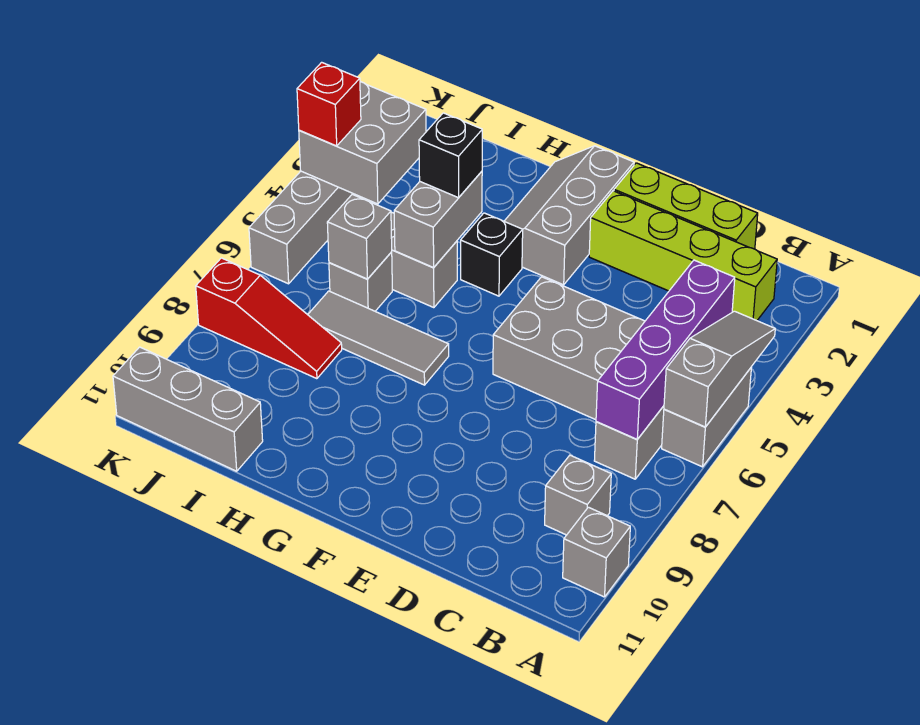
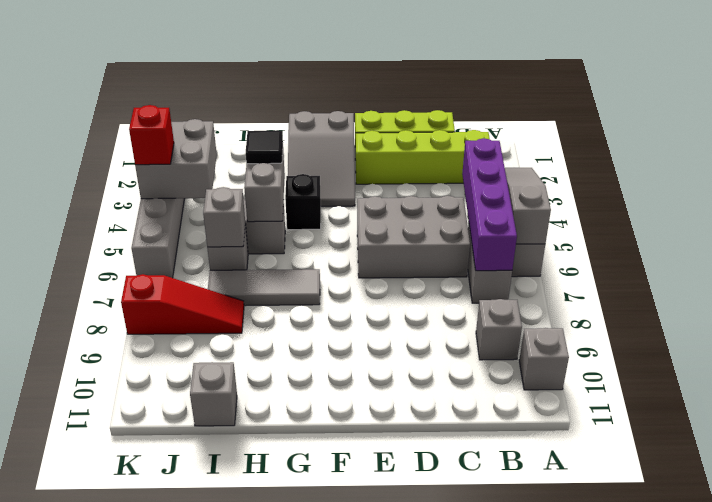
grey 2x3 slope [504,146,634,285] -> grey 2x3 slope turned to [288,111,355,206]
black 1x1 brick [419,113,482,198] -> black 1x1 tile [246,131,283,164]
grey 1x3 brick [113,347,263,471] -> grey 1x1 brick [190,362,237,426]

